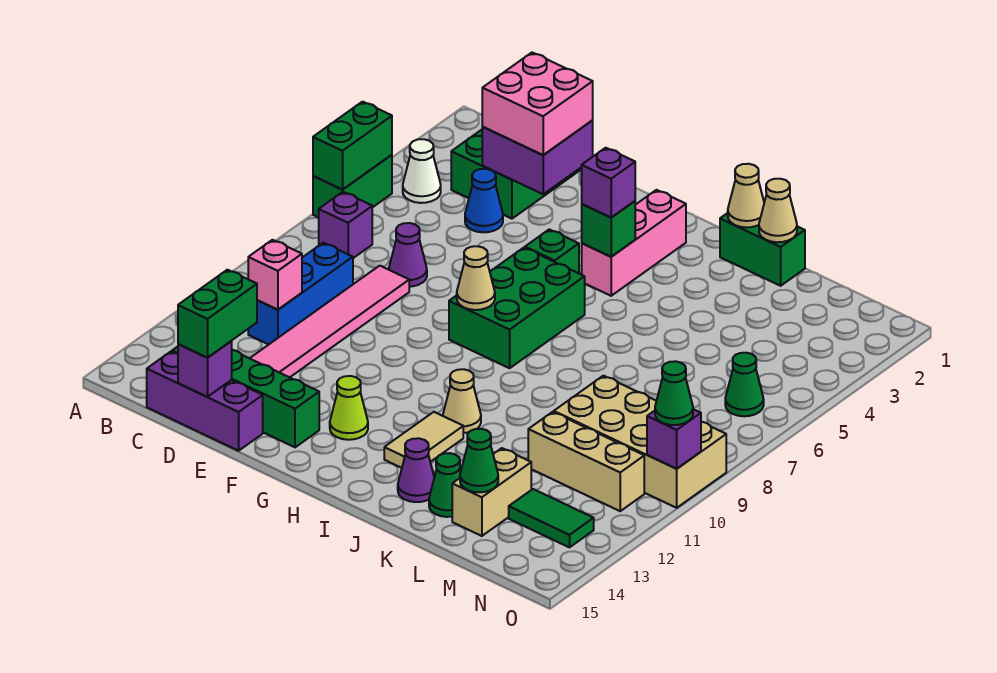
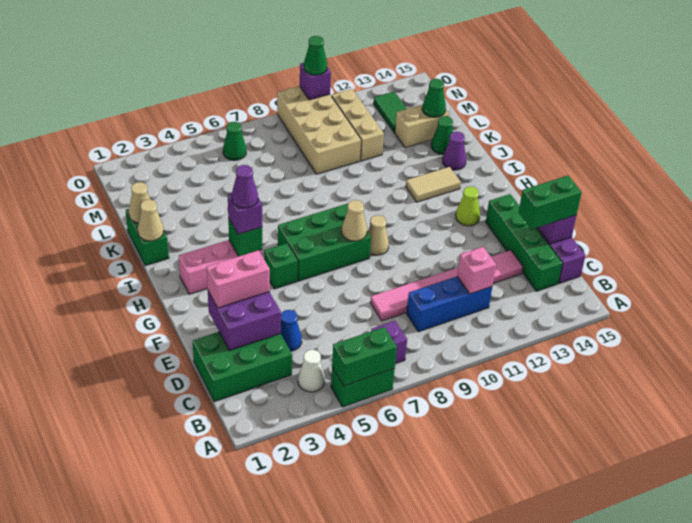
pink 2x2 brick [482,53,593,155] -> pink 1x2 brick [207,250,270,308]
purple 1x1 cone [389,223,427,287] -> purple 1x1 cone moved to [232,165,258,208]
tan 1x1 cone [443,369,481,433] -> tan 1x1 cone moved to [368,215,389,255]

